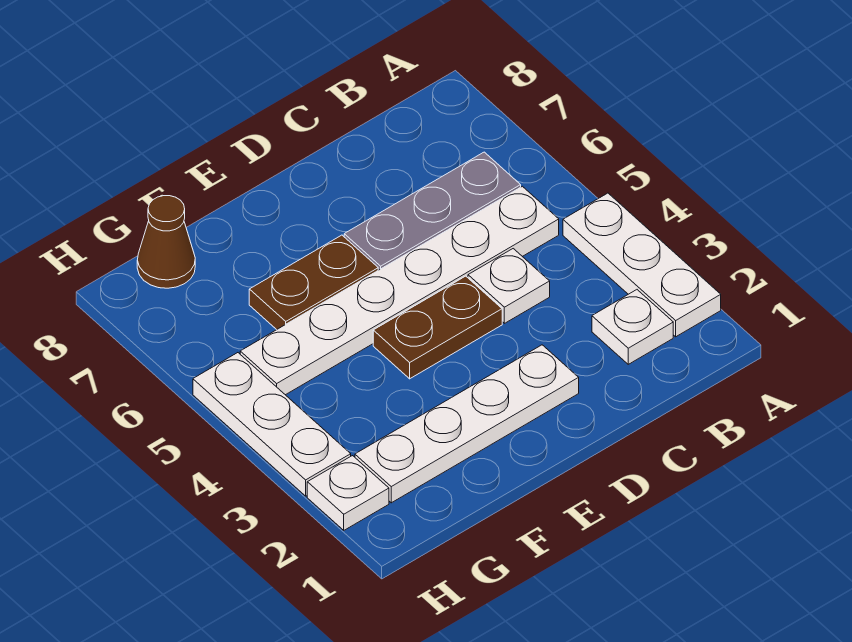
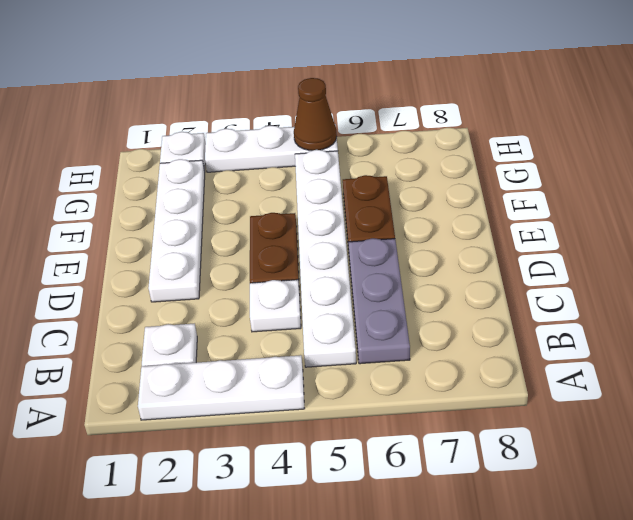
brown 1x1 cone [137,196,195,288] -> brown 1x1 cone moved to [294,78,337,151]

